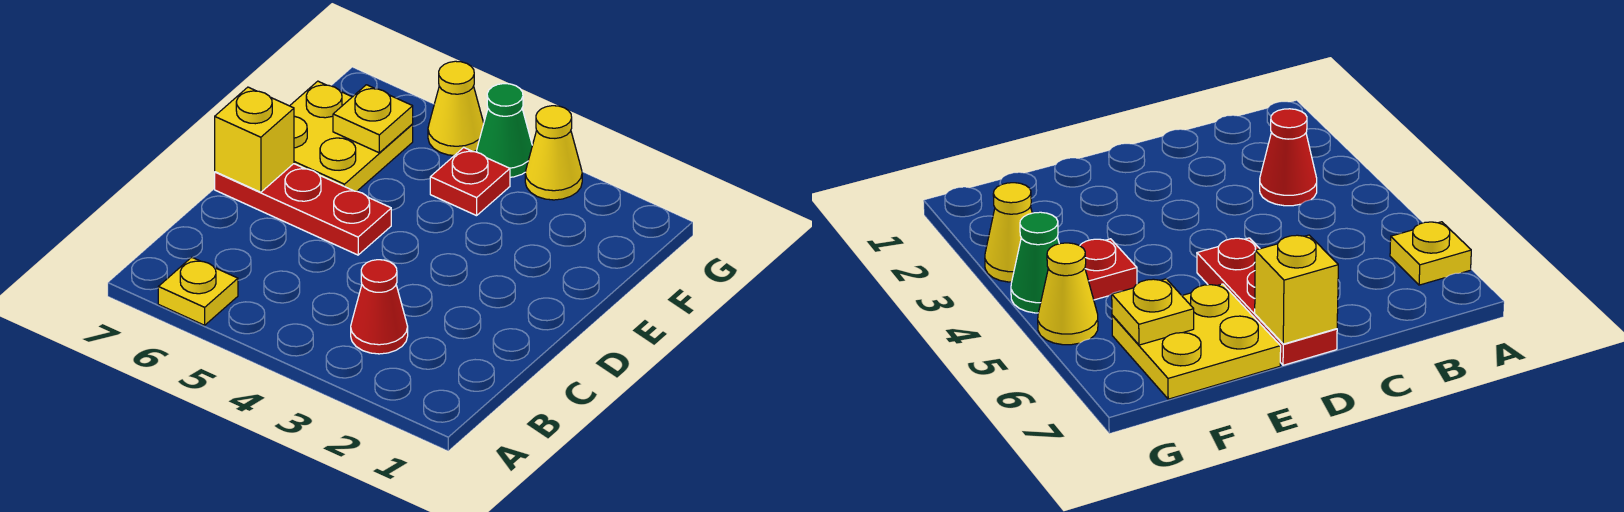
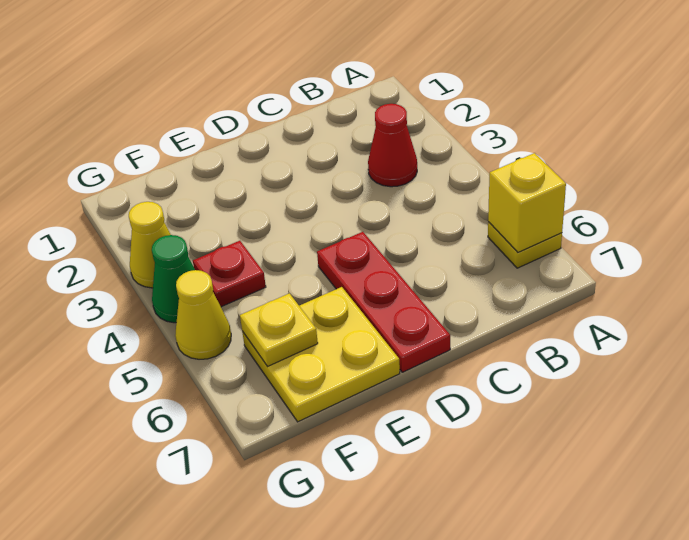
yellow 1x1 brick [215,87,294,192] -> yellow 1x1 brick moved to [488,153,566,252]

